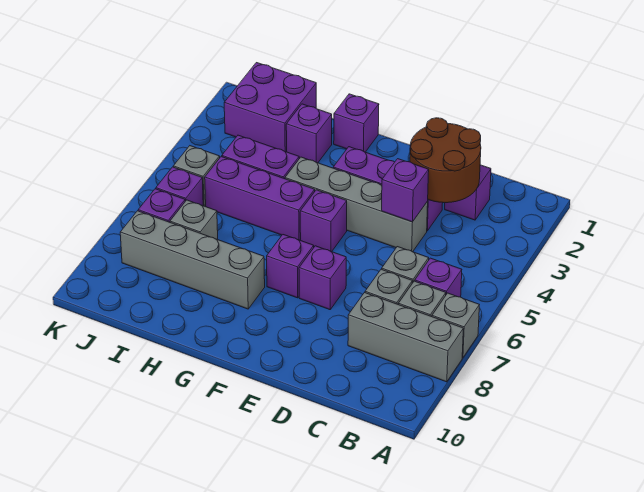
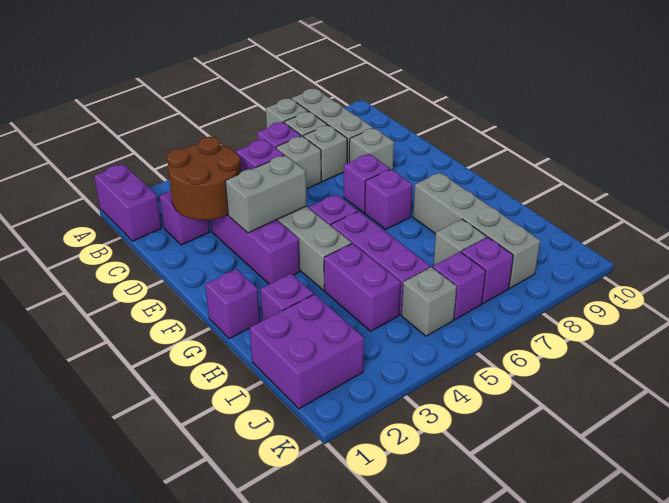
none -> purple 1x2 brick [94,164,162,241]
none -> grey 1x1 brick [349,128,394,170]
none -> grey 1x2 brick [225,155,307,233]

